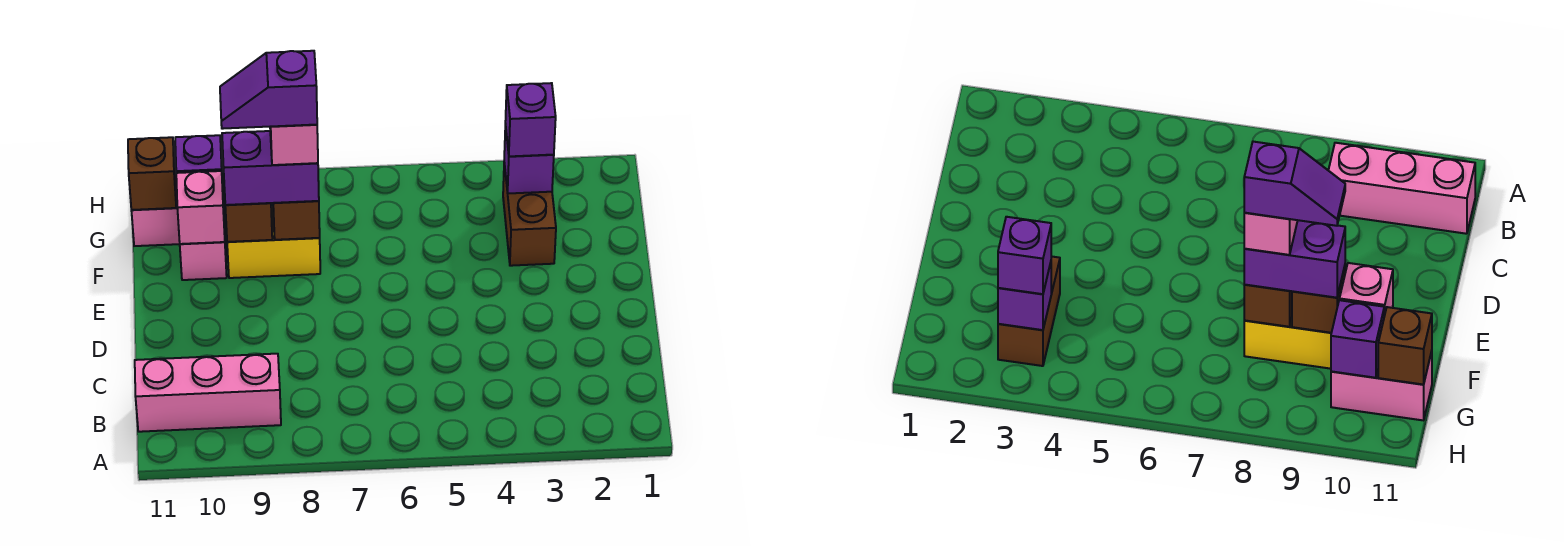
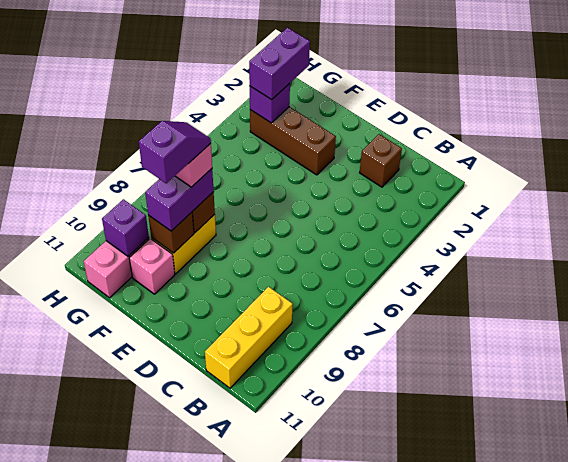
pink 1x3 brick [135,354,281,432] -> yellow 1x3 brick [205,287,293,388]
brown 1x2 brick [503,163,556,266] -> brown 1x3 brick [250,107,336,175]
purple 1x2 slope [220,51,317,129] -> purple 1x2 slope turned to [139,121,211,183]
pink 1x1 brick [176,171,225,244] -> none
purple 1x1 brick [505,83,556,156] -> purple 1x2 brick [249,28,310,100]
brown 1x1 brick [128,137,176,210] -> brown 1x1 brick moved to [360,134,402,187]

